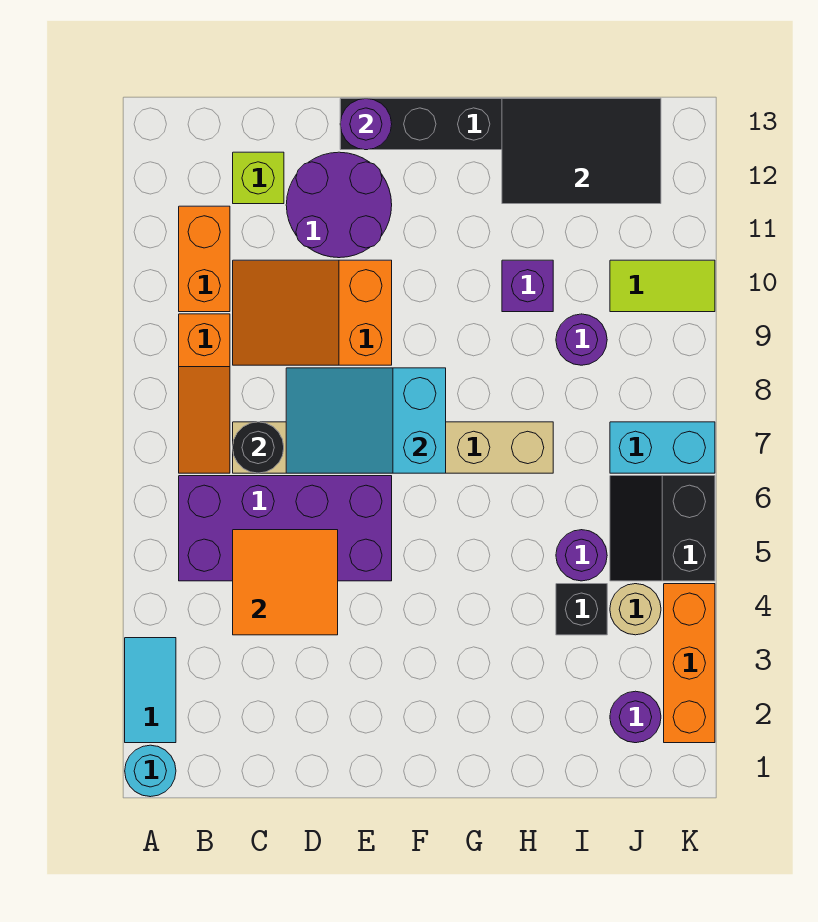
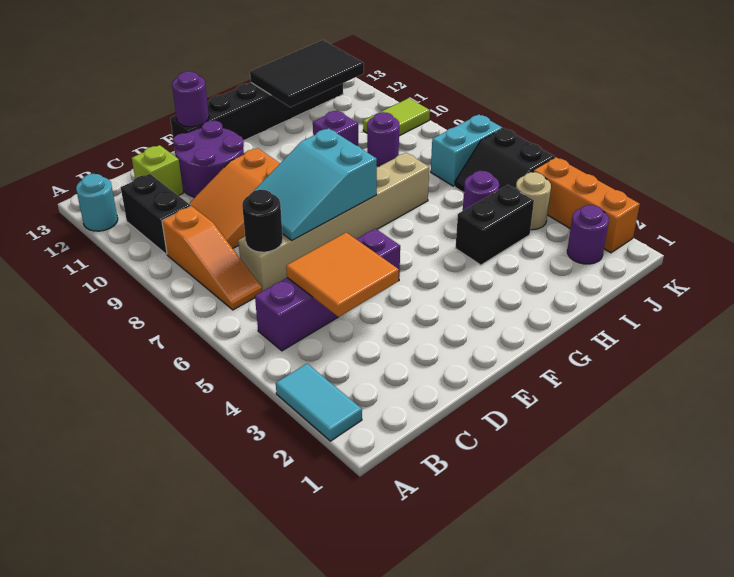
cyan 1x1 round brick [125,745,176,797] -> cyan 1x1 round brick moved to [76,174,118,231]
purple 2x4 brick [179,476,392,581] -> purple 1x4 brick [255,229,400,351]
orange 1x2 brick [179,206,230,312] -> black 1x2 brick [121,174,191,254]
black 1x1 brick [556,584,607,635] -> black 1x2 brick [456,185,534,265]

